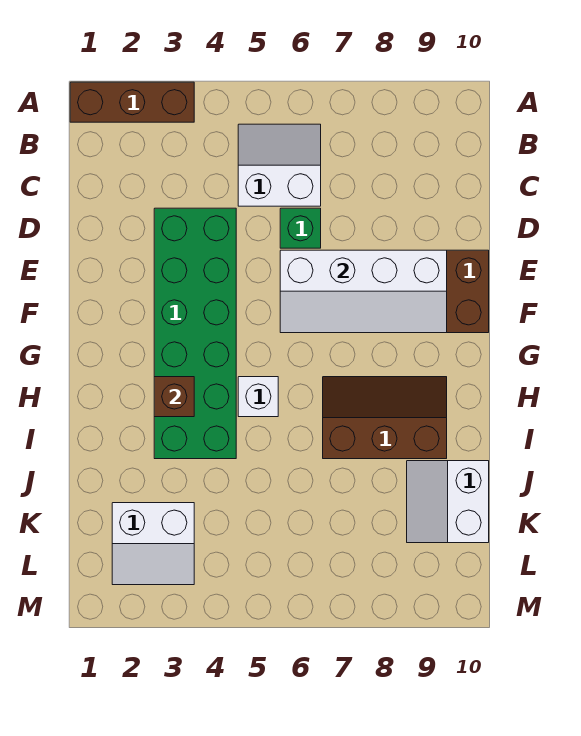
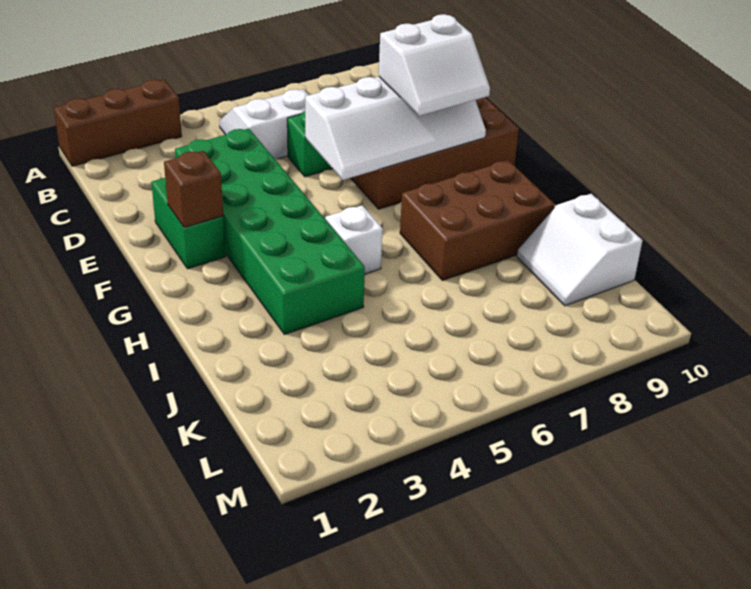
none -> green 1x2 brick [151,178,226,269]
brown 1x1 brick [154,377,194,417] -> brown 1x1 brick moved to [164,151,223,227]
brown 2x3 slope [323,377,447,459] -> brown 2x3 brick [400,160,555,280]
white 2x2 slope [112,503,194,585] -> white 2x2 slope moved to [379,14,490,116]

